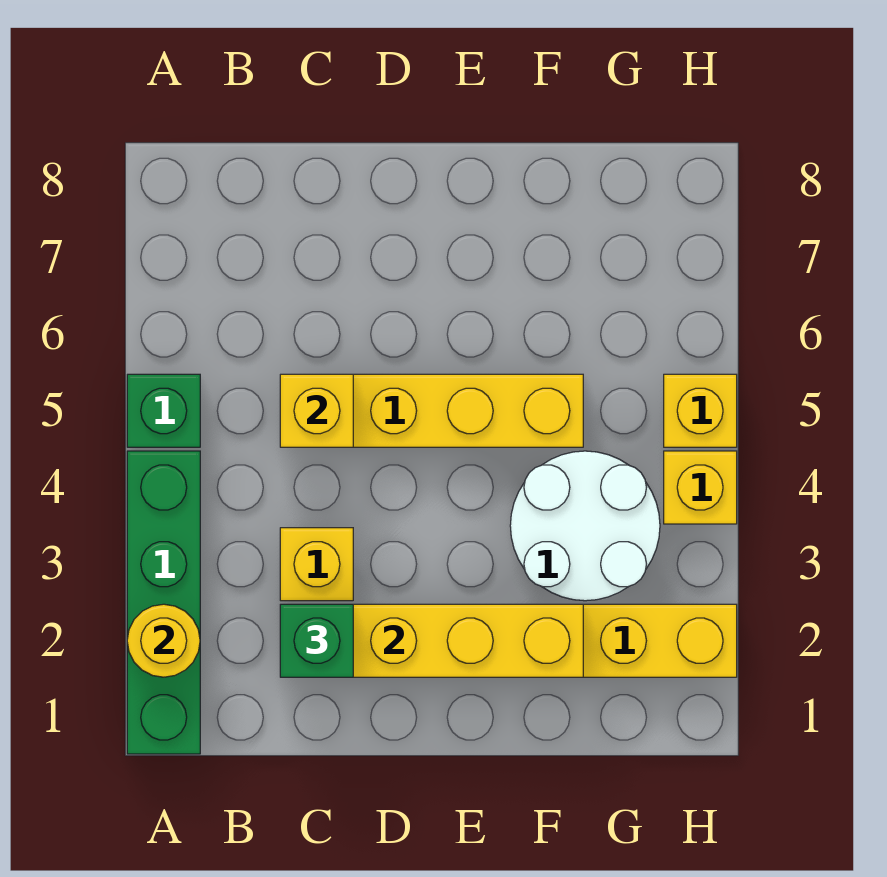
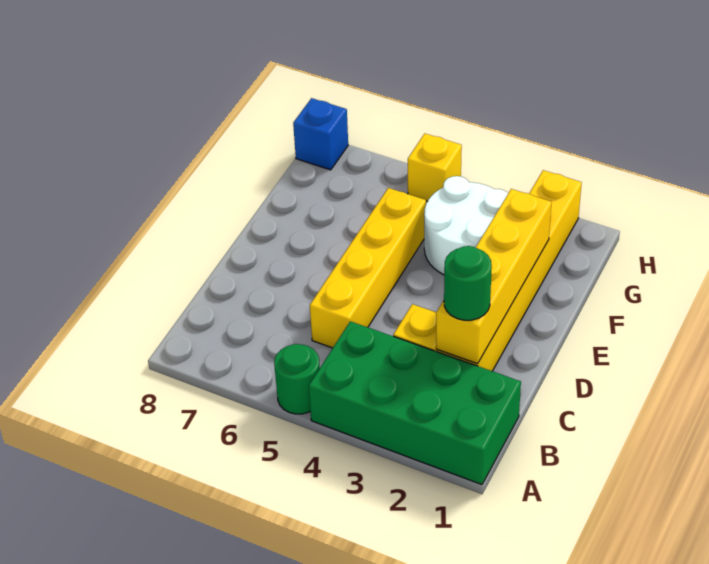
green 1x4 brick [127,451,200,754] -> green 2x4 brick [309,321,521,485]
yellow 1x1 round brick [127,604,200,677] -> none
green 1x1 brick [127,374,200,447] -> green 1x1 round brick [274,344,320,414]
green 1x1 brick [280,604,353,677] -> green 1x1 round brick [444,246,492,320]
yellow 1x1 brick [280,374,353,447] -> none
yellow 1x1 brick [664,451,737,524] -> none
none -> blue 1x1 brick [293,98,348,170]

